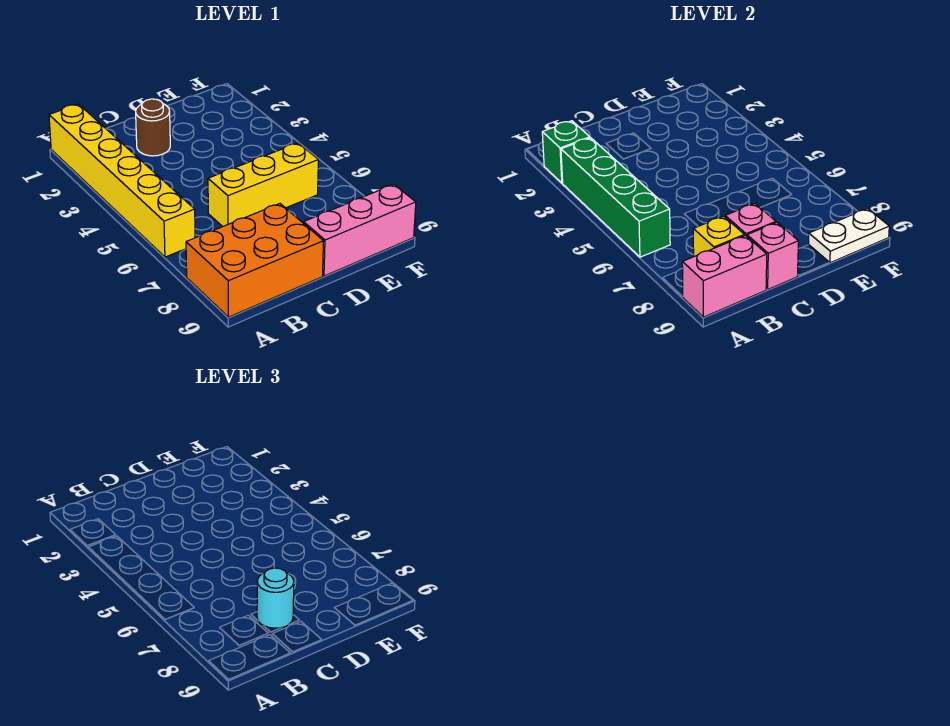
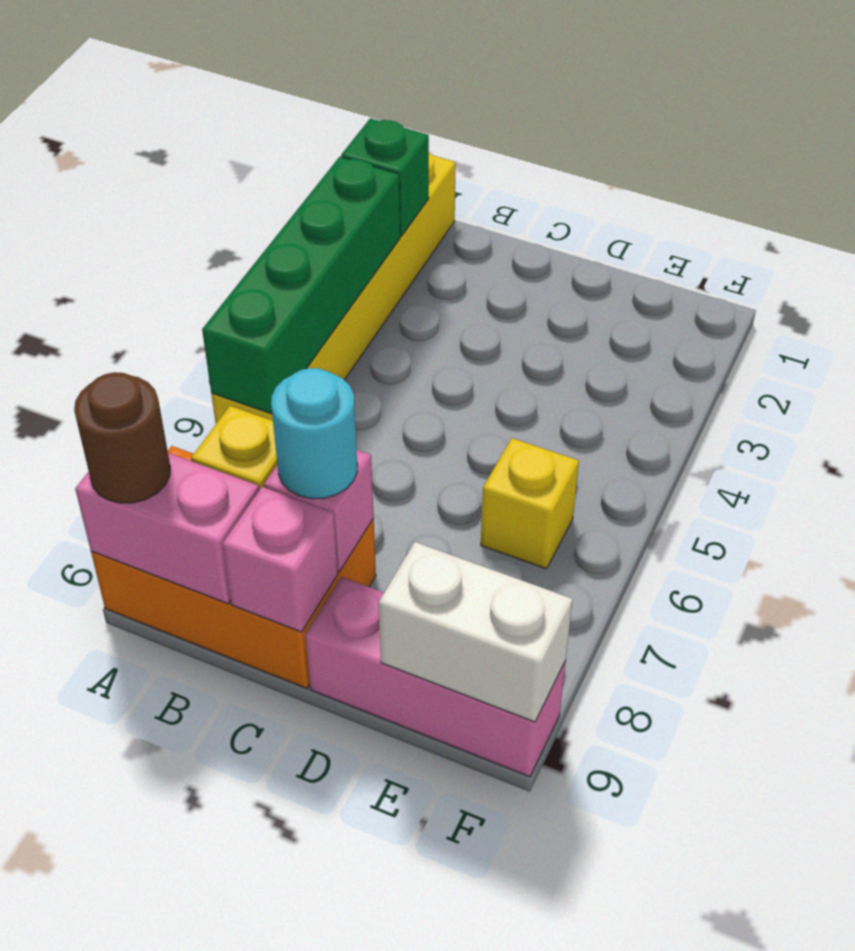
brown 1x1 round brick [136,99,170,156] -> brown 1x1 round brick moved to [74,372,170,503]
yellow 1x3 brick [208,143,318,227] -> yellow 1x1 brick [481,438,579,569]
white 1x2 plate [809,208,889,263] -> white 1x2 brick [379,542,572,722]

